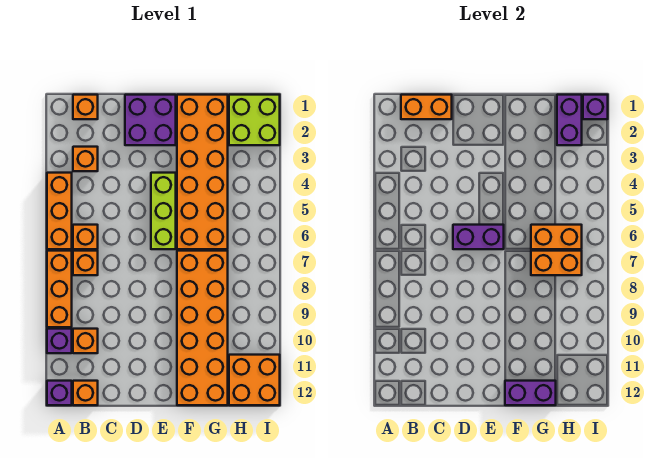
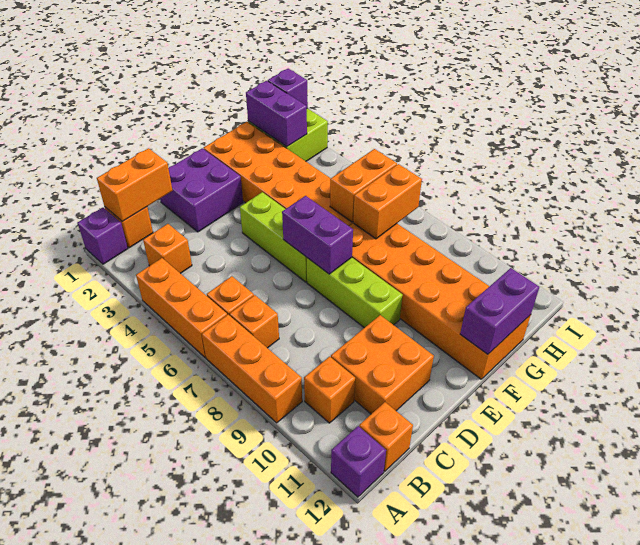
purple 1x1 brick [47,329,72,353] -> purple 1x1 brick moved to [78,208,128,264]
purple 1x2 brick [453,225,504,249] -> purple 1x2 brick turned to [282,196,353,274]
none -> lime 1x3 brick [307,258,403,328]
orange 2x2 brick [229,355,280,405] -> orange 2x2 brick moved to [331,315,434,414]

